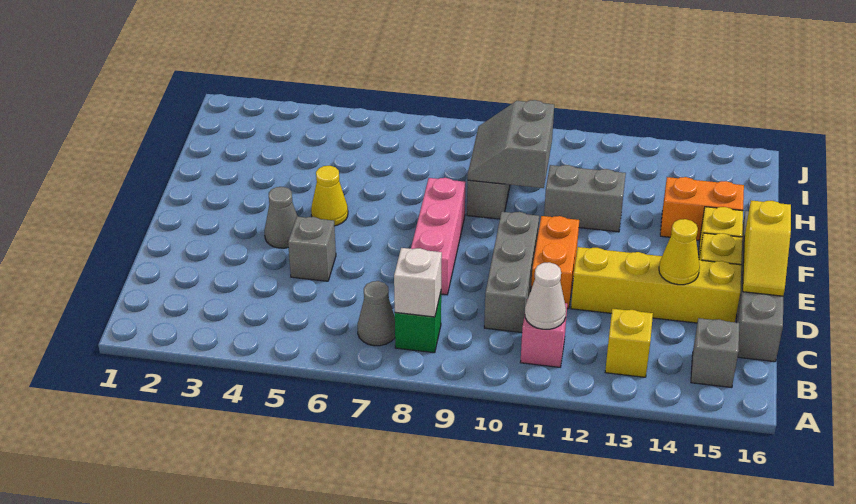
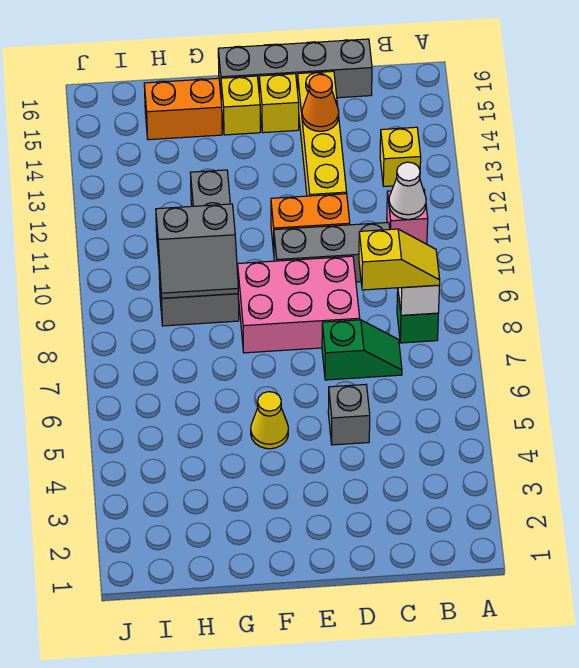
grey 1x1 cone [358,281,395,346] -> none
grey 1x1 brick [691,318,739,388] -> none
none -> green 1x2 slope [322,320,402,380]
pink 1x3 brick [411,178,465,295] -> pink 2x3 brick [238,256,360,353]
yellow 1x1 cone [659,219,700,285] -> orange 1x1 cone [302,74,339,131]
yellow 1x2 slope [743,200,791,296] -> yellow 1x2 slope moved to [359,229,440,290]
grey 1x1 cone [265,187,298,248] -> none
orange 1x2 brick [660,177,744,241] -> orange 1x2 brick turned to [144,78,222,140]

